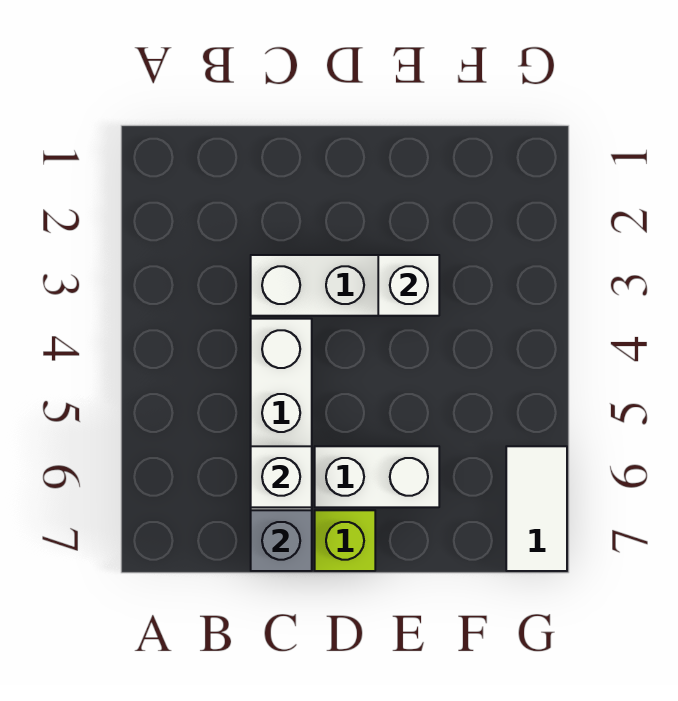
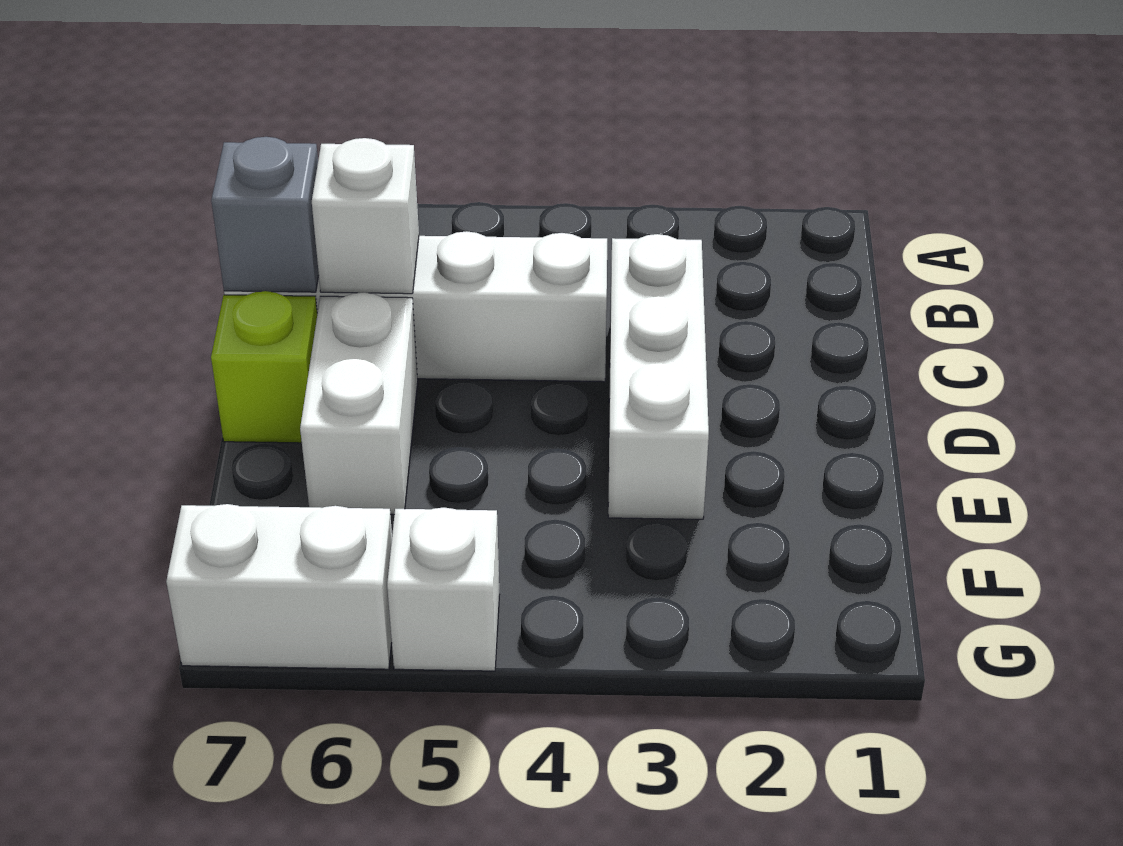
white 1x1 brick [378,255,439,316] -> white 1x1 brick moved to [387,508,500,671]
white 1x2 tile [506,446,567,571] -> white 1x2 brick [166,504,392,669]

